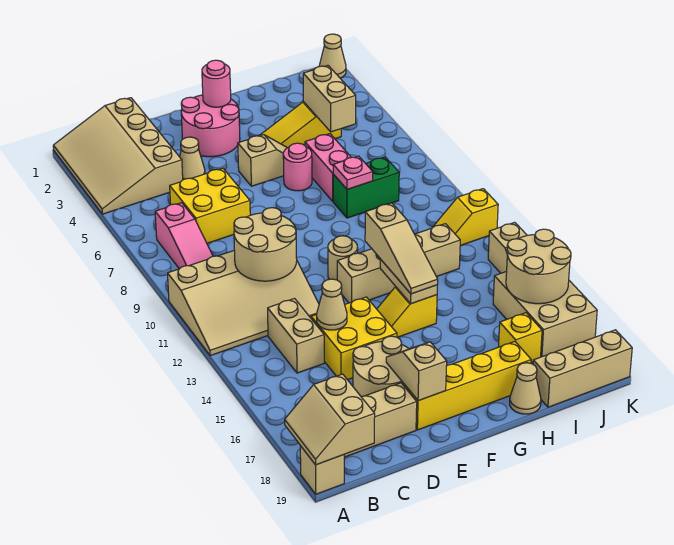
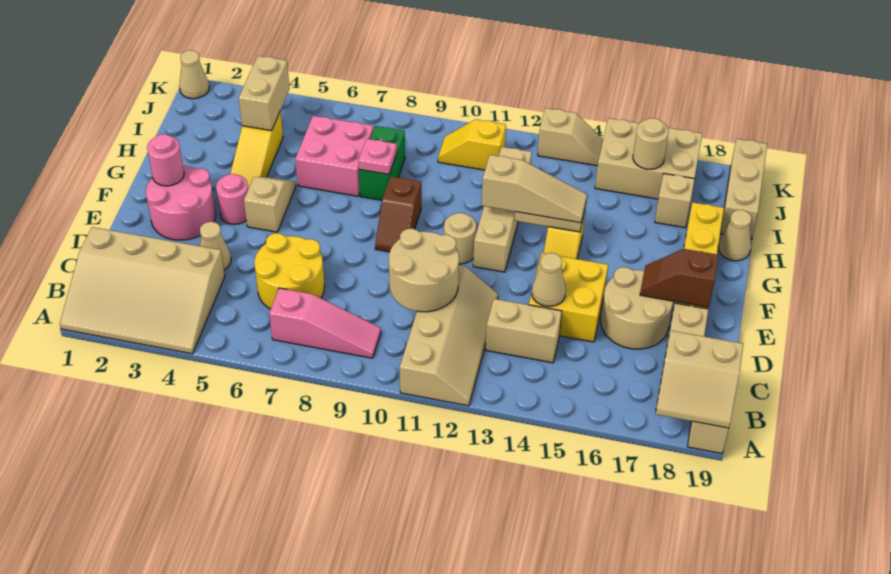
tan 3x4 slope [168,250,319,356] -> tan 2x4 slope [400,265,498,406]
yellow 2x2 brick [170,168,250,243] -> yellow 2x2 round brick [254,233,325,309]
tan 1x2 slope [386,342,447,401] -> brown 1x2 slope [640,249,718,308]
none -> brown 1x2 slope [375,176,421,252]
pink 1x1 round brick [283,143,312,191] -> pink 1x1 round brick moved to [216,174,248,224]
pink 1x2 brick [305,134,351,201] -> pink 2x2 brick [295,116,374,196]
tan 1x2 brick [303,65,356,132] -> tan 1x2 brick turned to [239,56,290,131]
yellow 1x1 brick [499,313,542,363] -> tan 1x1 brick [655,174,694,228]
yellow 1x2 slope [432,189,498,246] -> yellow 1x2 slope turned to [438,119,506,170]
tan 2x2 round brick [506,229,571,304] -> tan 1x1 round brick [633,118,669,169]

